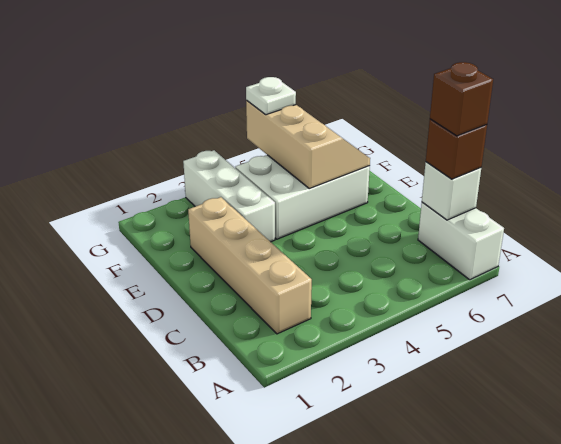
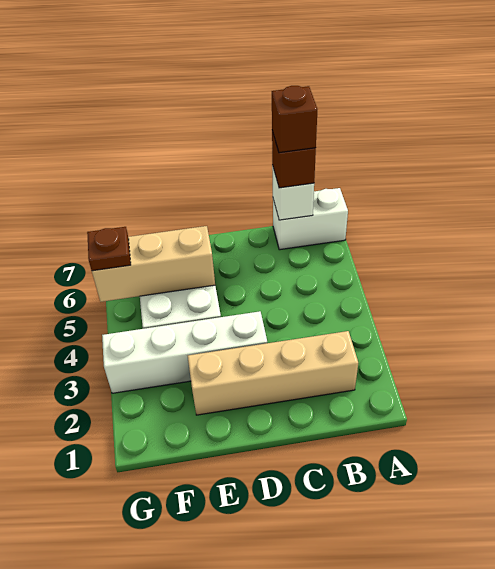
white 1x3 brick [183,150,275,242] -> white 1x4 brick [102,311,267,393]
white 1x1 plate [246,77,296,115] -> brown 1x1 plate [87,227,131,271]

